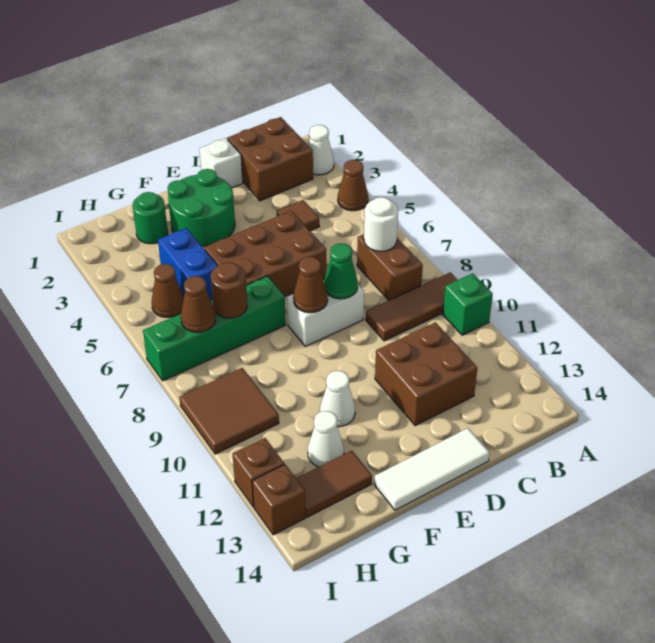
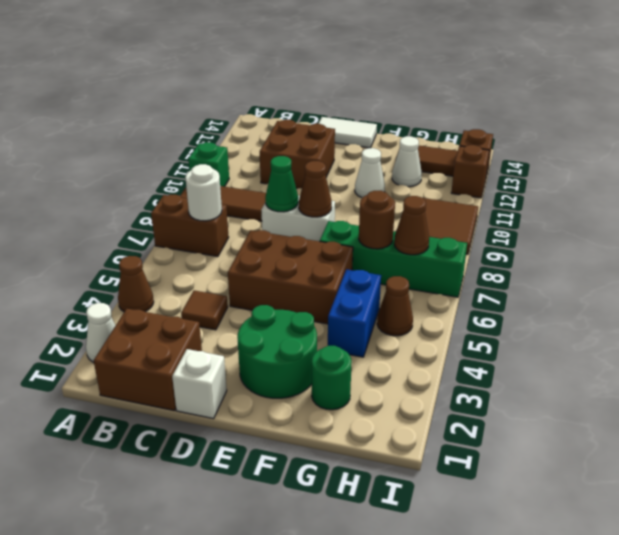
brown 1x2 brick [357,234,423,300] -> brown 1x2 brick turned to [151,195,229,257]
white 1x3 tile [374,428,490,510] -> white 1x2 tile [318,117,377,148]

